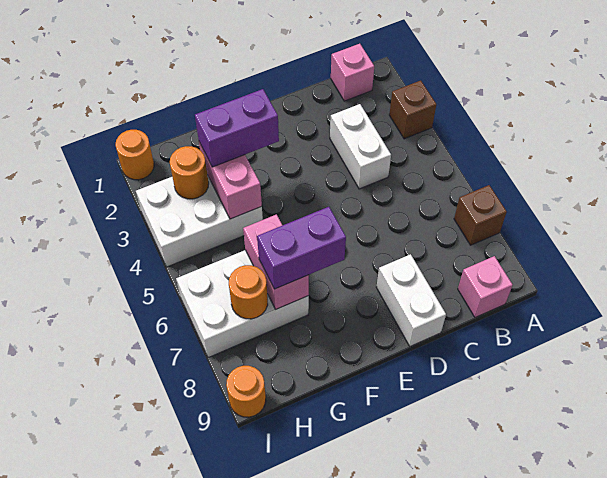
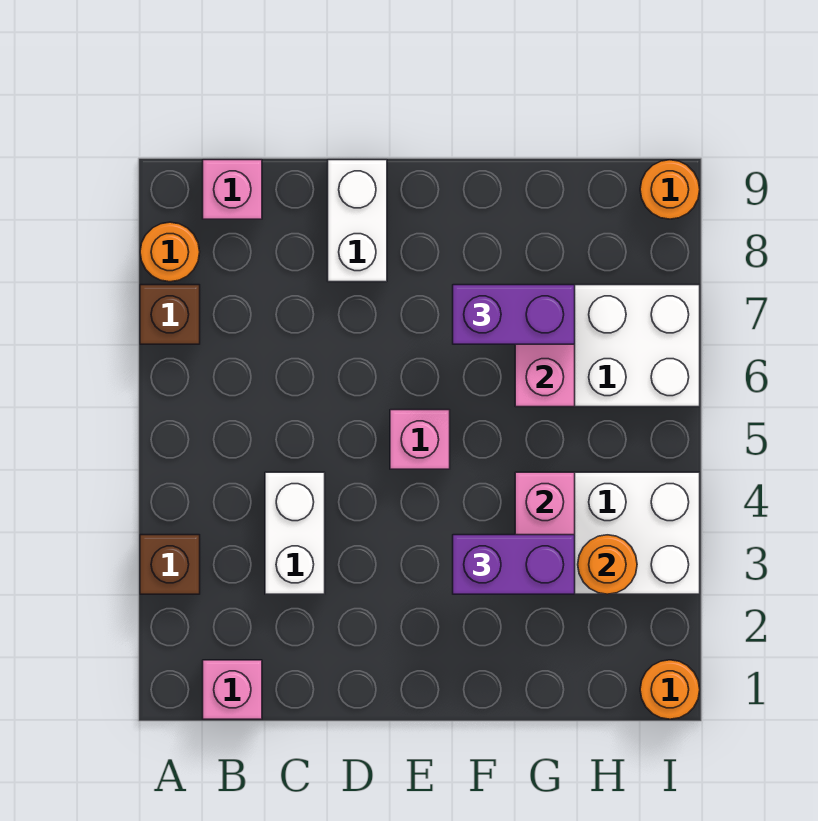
none -> pink 1x1 brick [390,410,450,469]
orange 1x1 round brick [229,265,268,319] -> orange 1x1 round brick moved to [140,222,200,282]

